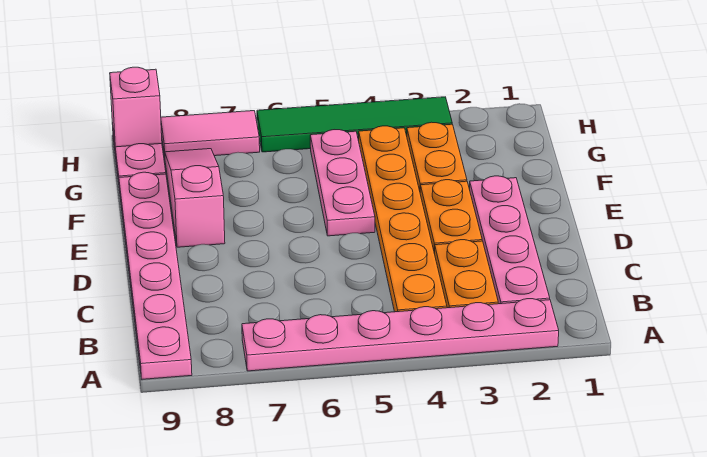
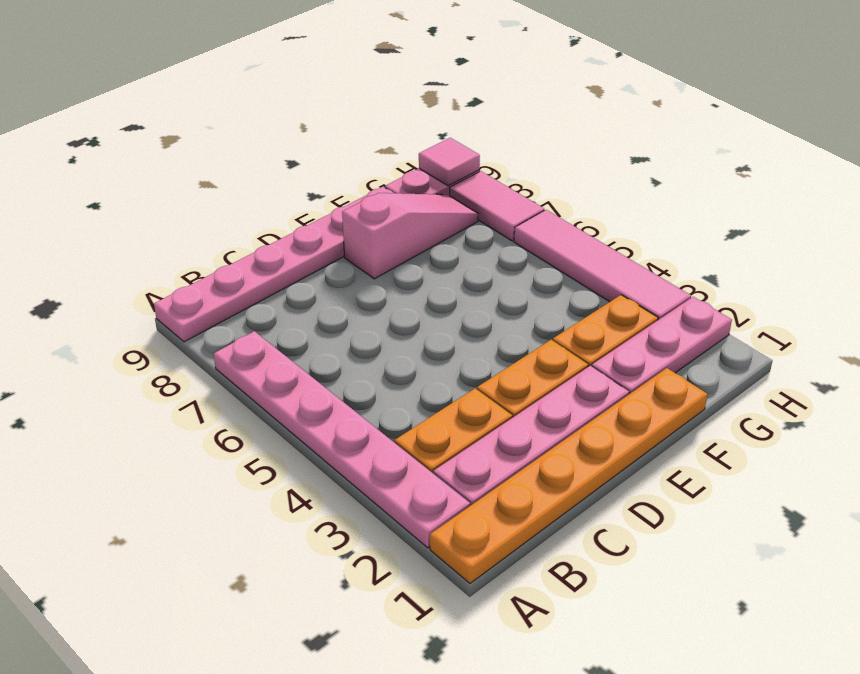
orange 1x6 plate [359,126,447,312] -> orange 1x6 plate moved to [430,368,708,583]
pink 1x3 plate [310,130,375,236] -> pink 1x3 plate moved to [592,297,732,394]
green 1x4 tile [257,97,452,152] -> pink 1x4 tile [514,210,691,320]
pink 1x1 brick [110,67,162,147] -> pink 1x1 tile [419,138,480,186]

